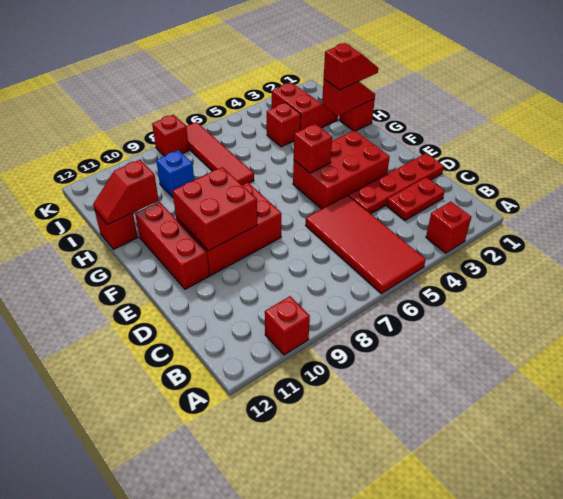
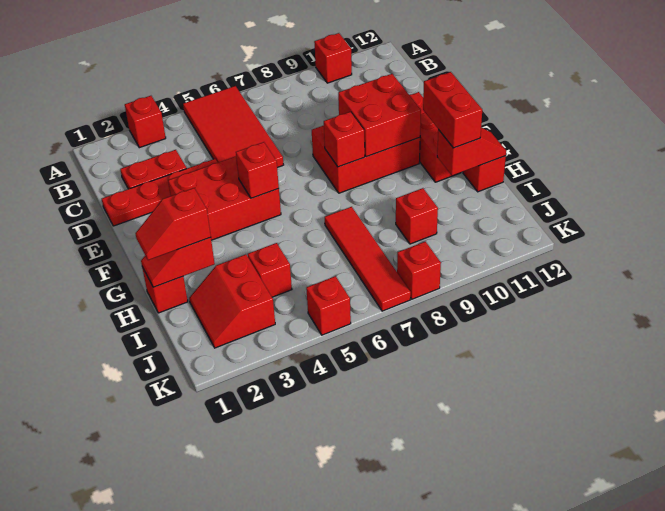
none -> red 1x1 brick [323,112,365,167]
none -> red 1x2 brick [423,72,482,148]
blue 1x1 brick [156,150,194,197] -> red 1x1 brick [396,188,438,244]
none -> red 1x1 brick [306,276,351,335]

